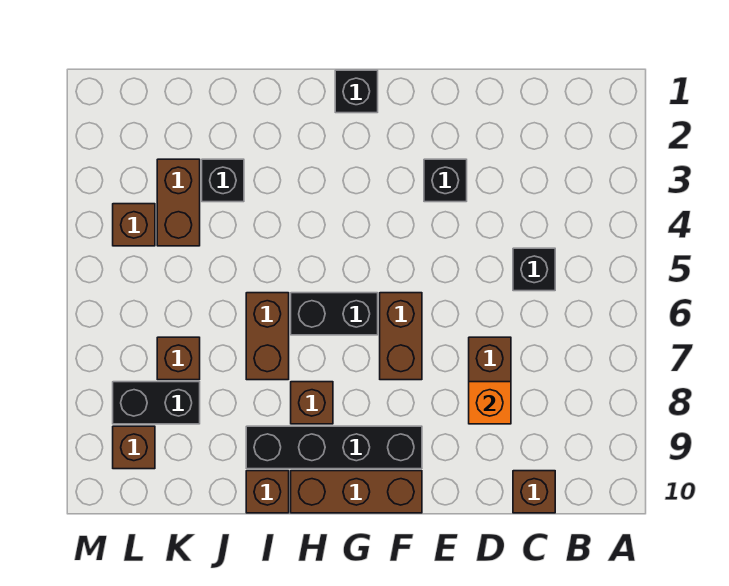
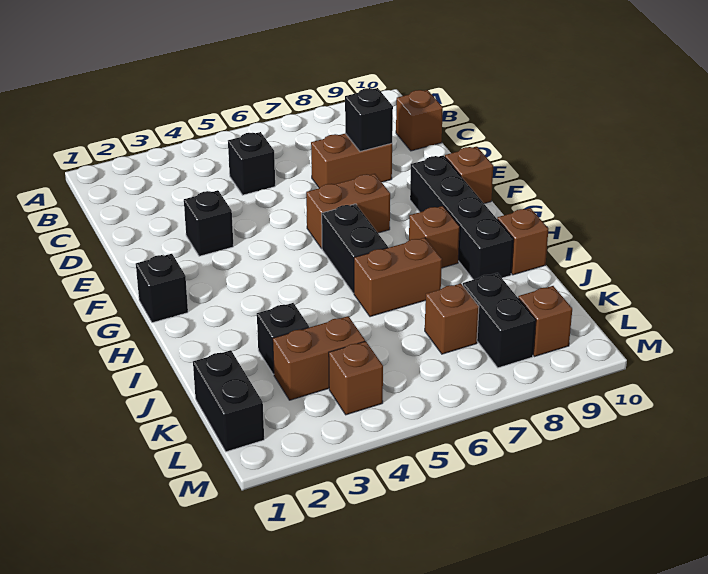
orange 1x1 brick [469,382,511,424] -> black 1x1 brick [345,88,393,152]
brown 1x3 brick [291,471,422,513] -> brown 1x1 brick [445,147,493,204]
none -> black 1x2 brick [193,350,264,452]

